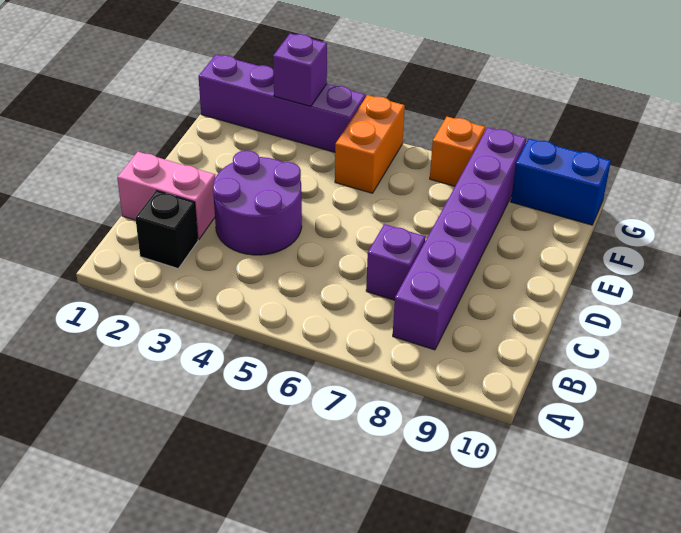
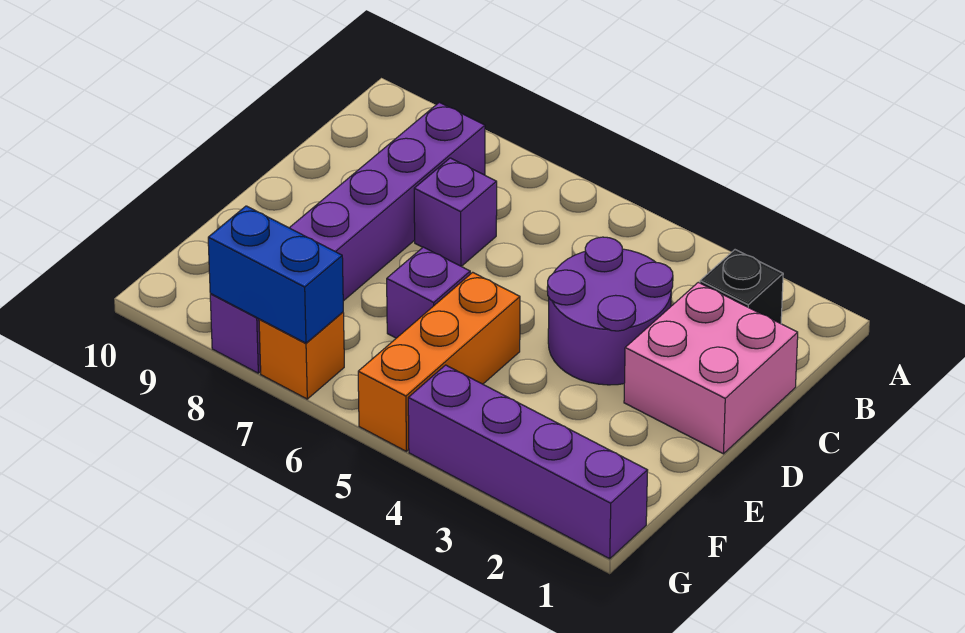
pink 1x2 brick [117,152,215,240] -> pink 2x2 brick [624,282,798,454]
orange 1x2 brick [335,95,405,193] -> orange 1x3 brick [358,272,520,451]
purple 1x1 brick [273,34,327,106] -> purple 1x1 brick moved to [387,247,470,338]
blue 1x2 brick [511,139,611,225] -> blue 1x2 brick moved to [208,206,343,343]

